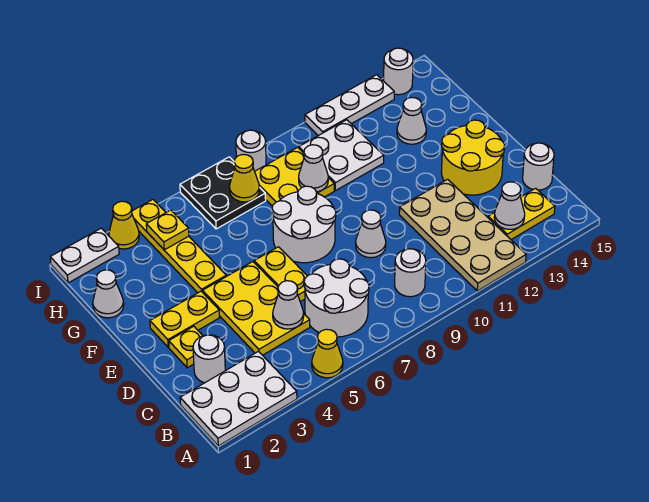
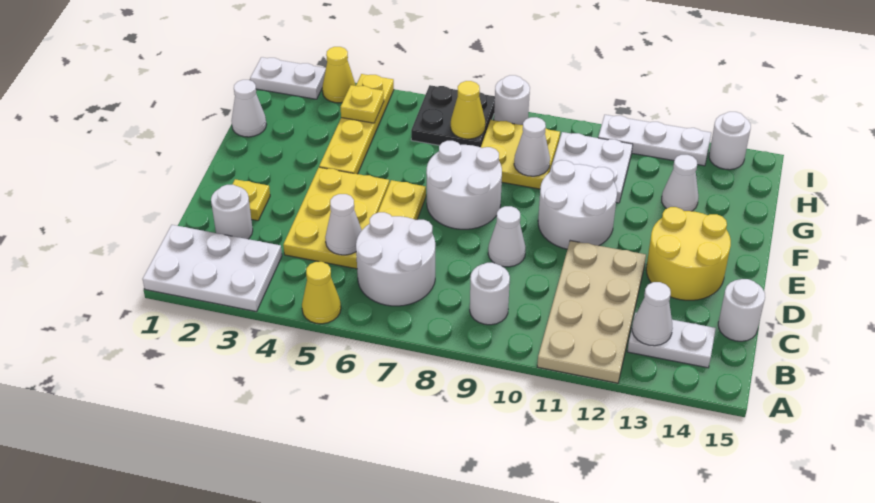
yellow 1x2 plate [488,188,555,239] -> white 1x2 plate [627,313,716,368]
yellow 1x2 plate [150,291,220,347] -> none
none -> white 2x2 round brick [538,160,617,249]

